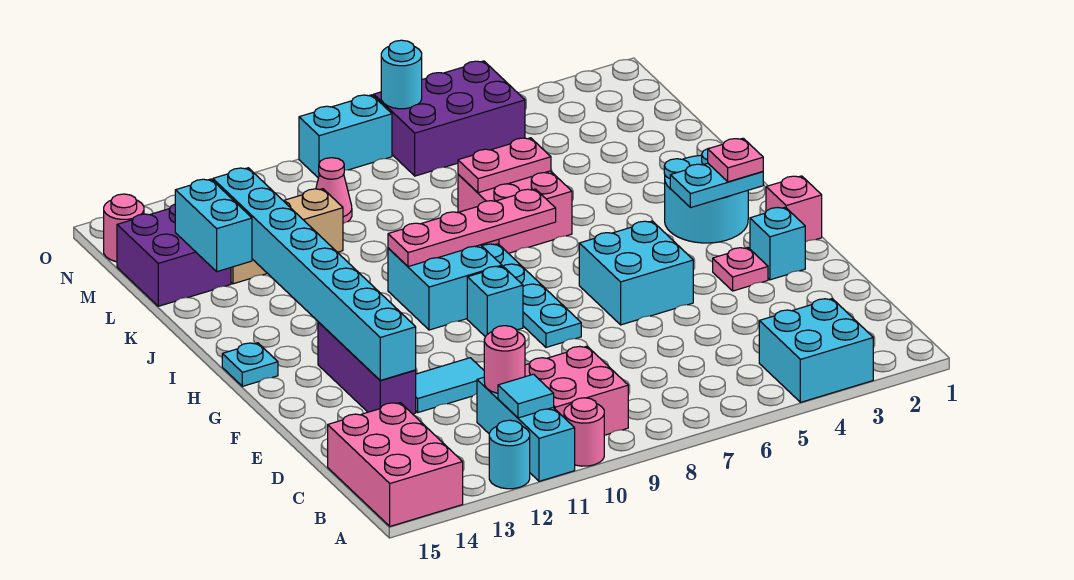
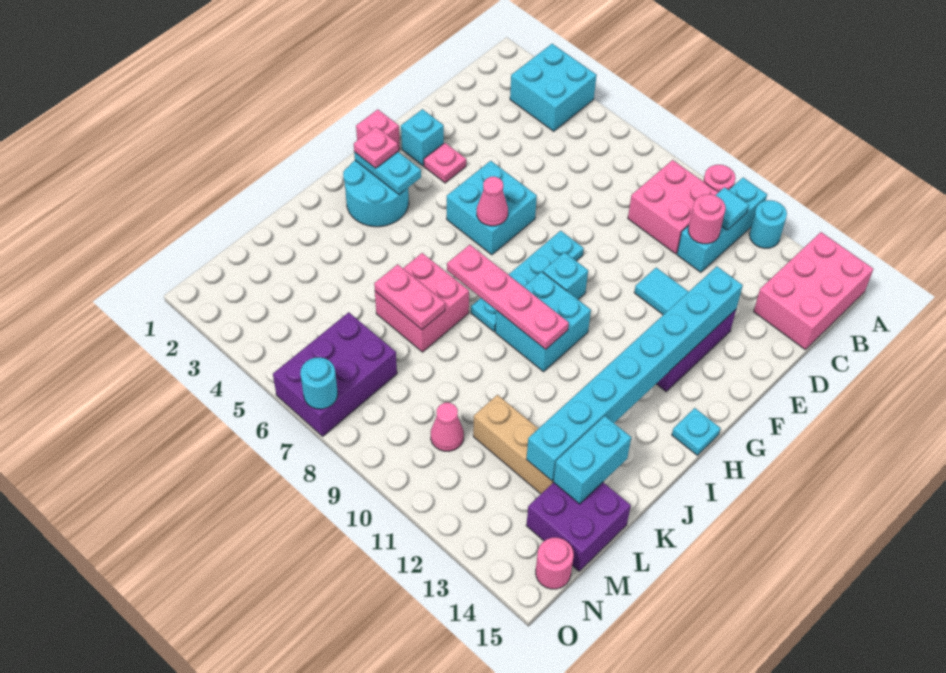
none -> pink 1x1 cone [477,177,508,226]
purple 2x3 brick [374,61,525,176] -> purple 2x3 brick turned to [273,312,397,436]
cyan 1x2 brick [299,95,392,178] -> none

